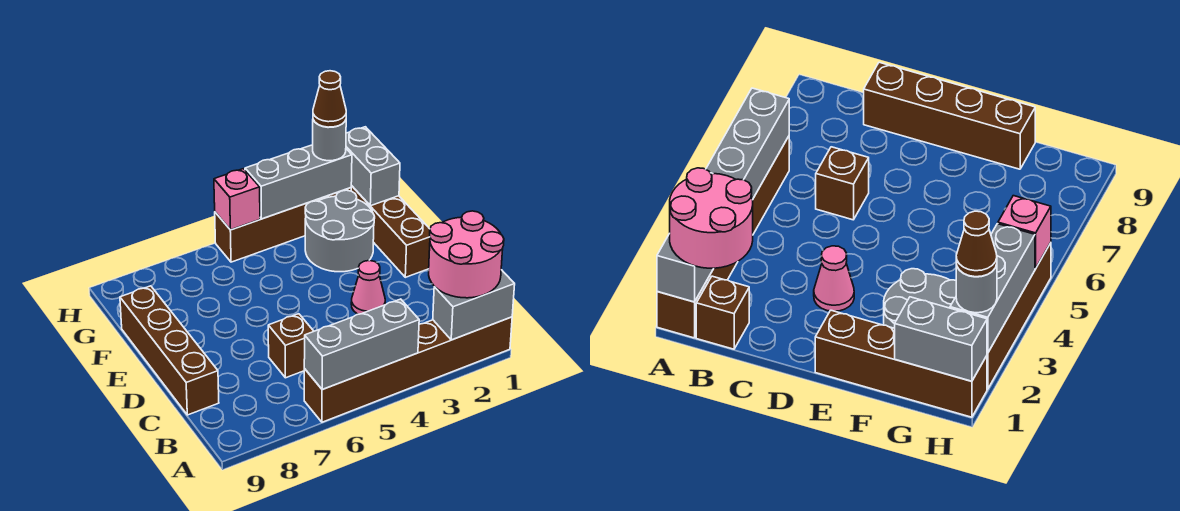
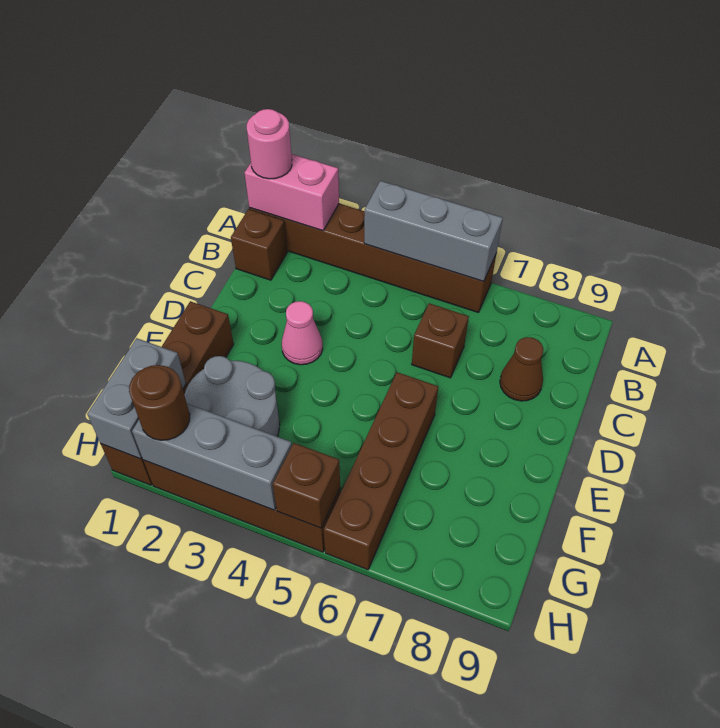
grey 1x2 brick [433,270,515,340] -> pink 1x2 brick [245,154,339,231]
pink 2x2 round brick [429,211,504,298] -> pink 1x1 round brick [247,109,292,179]
brown 1x4 brick [120,286,219,415] -> brown 1x4 brick moved to [324,372,438,570]
grey 1x1 round brick [313,120,346,161] -> brown 1x1 round brick [129,365,190,440]
brown 1x1 cone [313,71,346,127] -> brown 1x1 cone moved to [500,337,543,401]
pink 1x1 brick [214,169,260,230] -> brown 1x1 brick [273,443,340,528]

